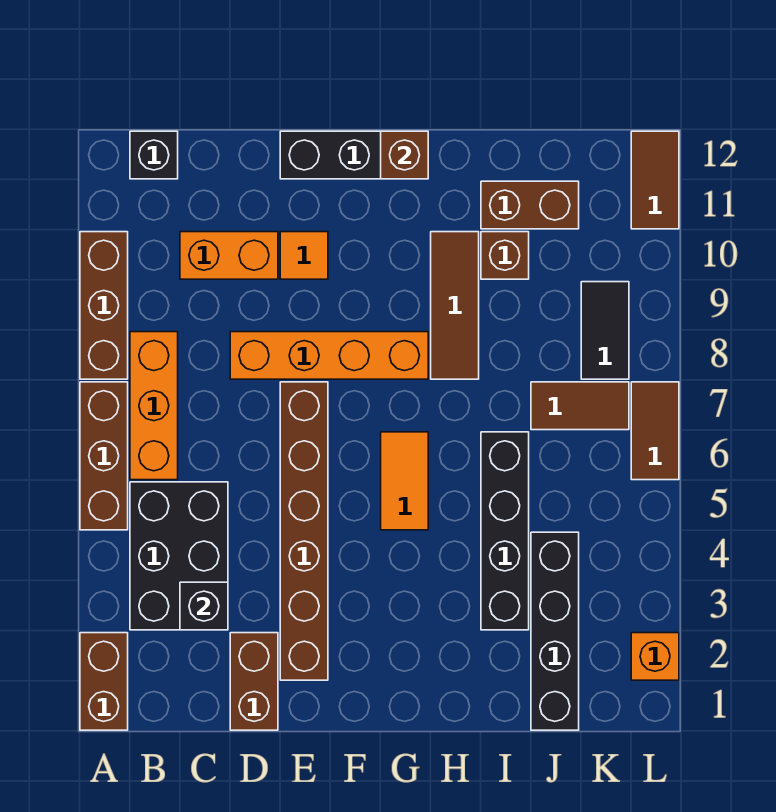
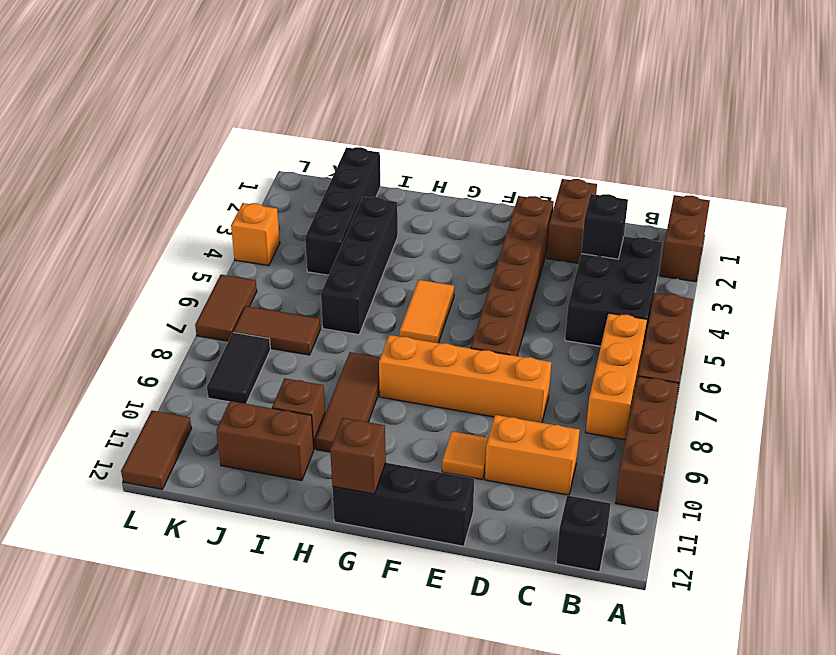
orange 1x1 brick [631,633,679,680] -> orange 1x1 brick moved to [231,203,280,266]

